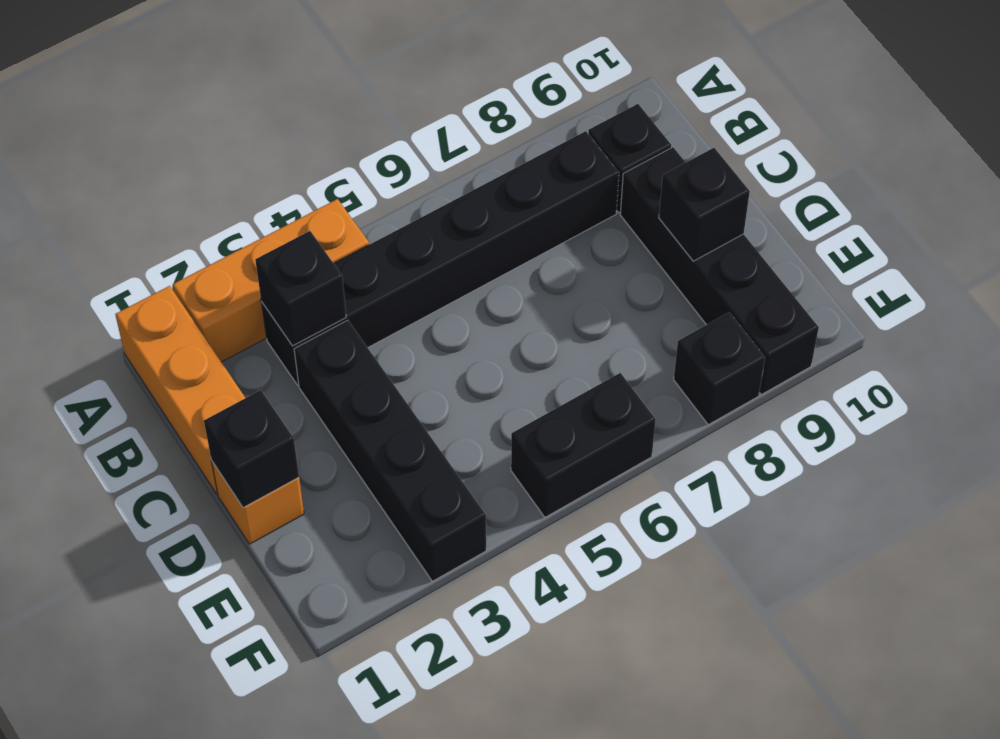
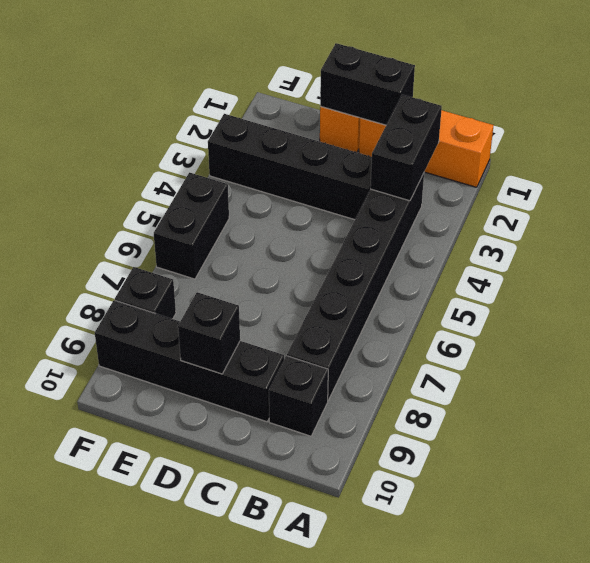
orange 1x3 brick [173,199,369,362] -> none
black 1x1 brick [255,231,346,346] -> black 1x2 brick [370,95,442,201]
black 1x1 brick [204,390,299,508] -> black 1x2 brick [320,43,415,125]

